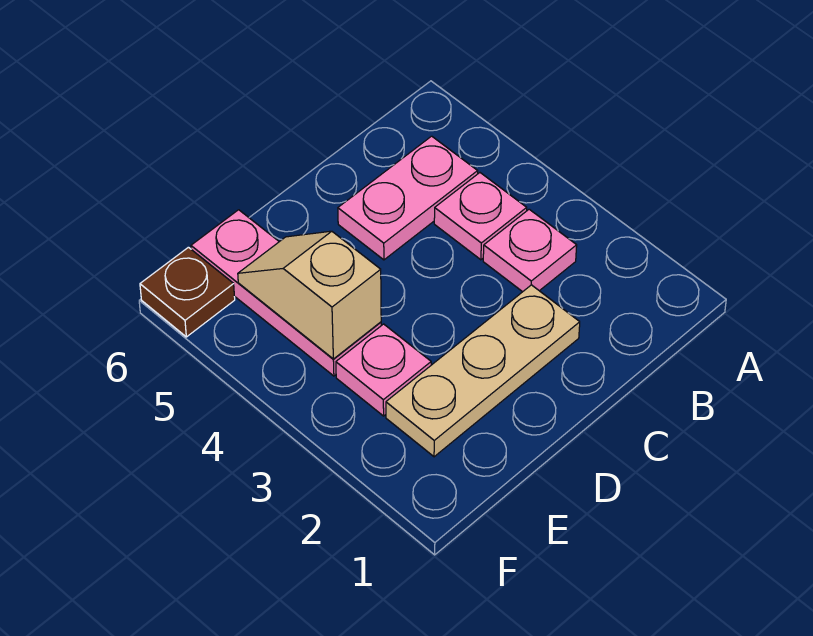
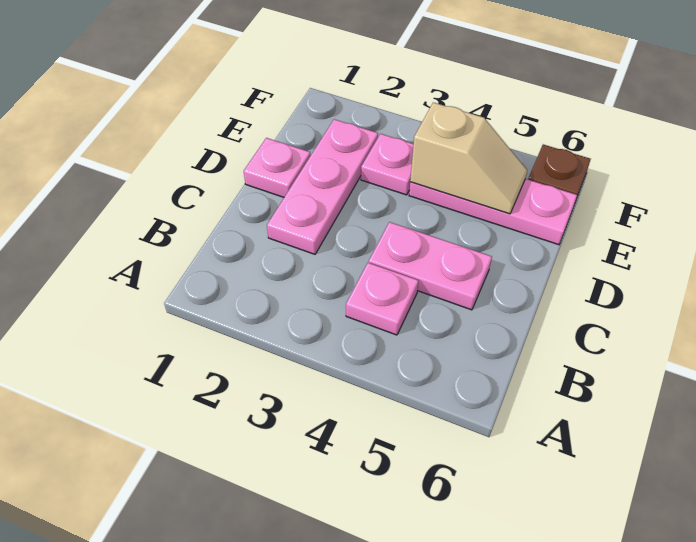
pink 1x1 plate [483,209,577,292] -> pink 1x1 plate moved to [244,138,311,197]
pink 1x2 plate [338,136,478,260] -> pink 1x2 plate turned to [369,222,492,310]
tan 1x3 plate [386,285,580,457] -> pink 1x3 plate [267,119,378,254]

